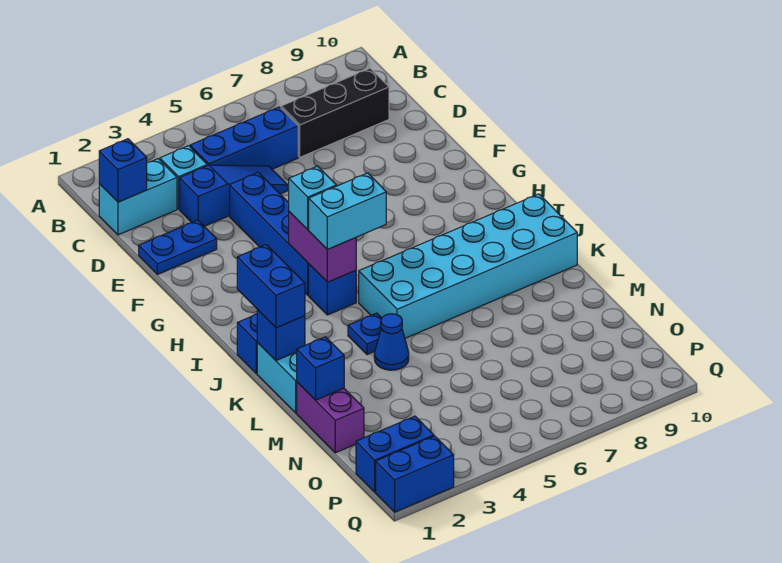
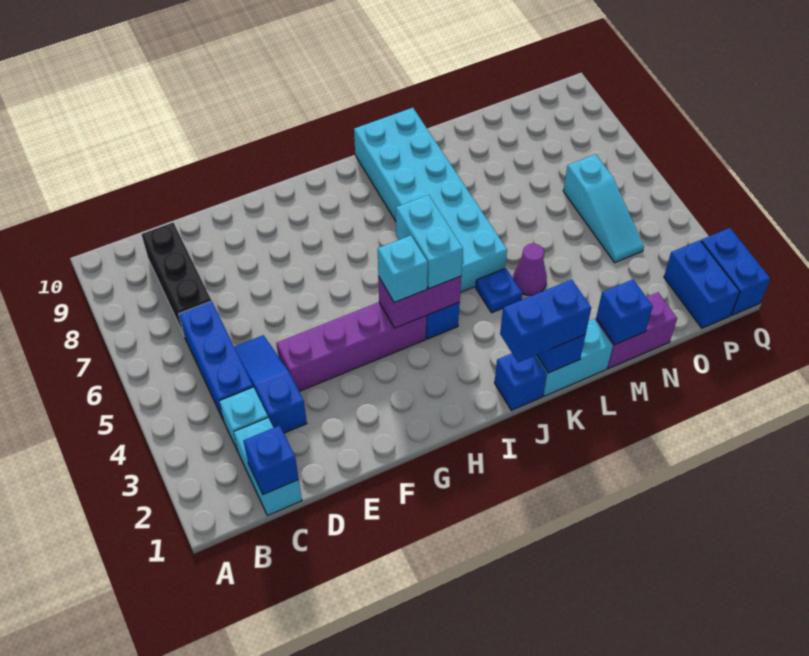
blue 1x2 plate [139,220,217,275] -> none
blue 1x4 brick [230,172,309,295] -> purple 1x4 brick [276,302,426,391]
blue 1x1 cone [374,314,409,370] -> purple 1x1 cone [513,244,547,295]
none -> cyan 1x3 slope [563,154,644,262]

